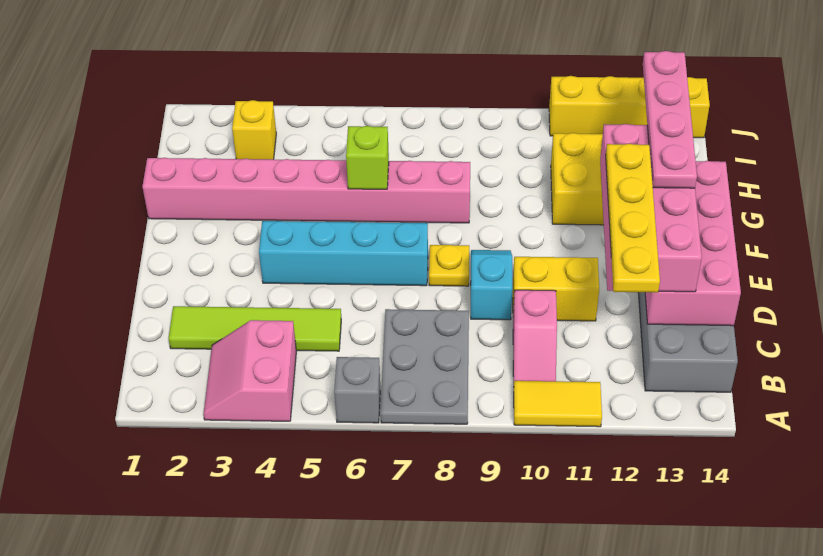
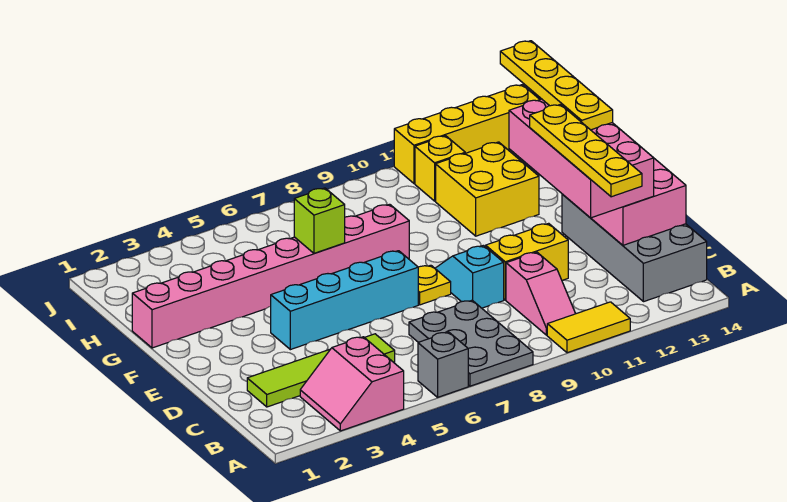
pink 1x4 plate [643,51,697,188] -> yellow 1x4 plate [500,41,613,130]
yellow 1x1 brick [232,100,276,159] -> yellow 1x1 brick moved to [415,136,465,201]

